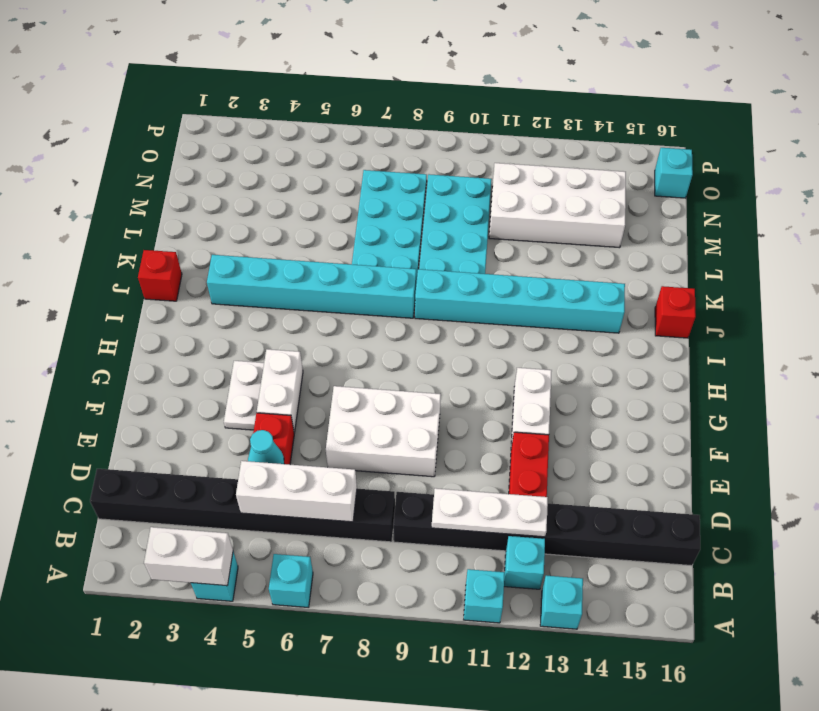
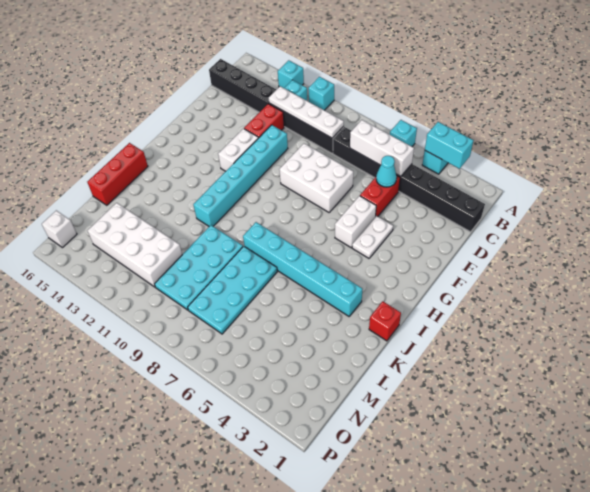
white 1x2 brick [144,527,233,586] -> cyan 1x2 brick [425,122,474,169]
white 1x3 plate [432,488,548,537] -> white 1x4 plate [269,86,344,138]
cyan 1x6 brick [415,269,625,333] -> cyan 1x6 brick turned to [193,125,288,226]
red 1x1 brick [655,286,696,338] -> red 1x3 brick [87,143,148,205]
cyan 1x1 brick [655,148,693,198] -> white 1x1 brick [42,210,77,248]

